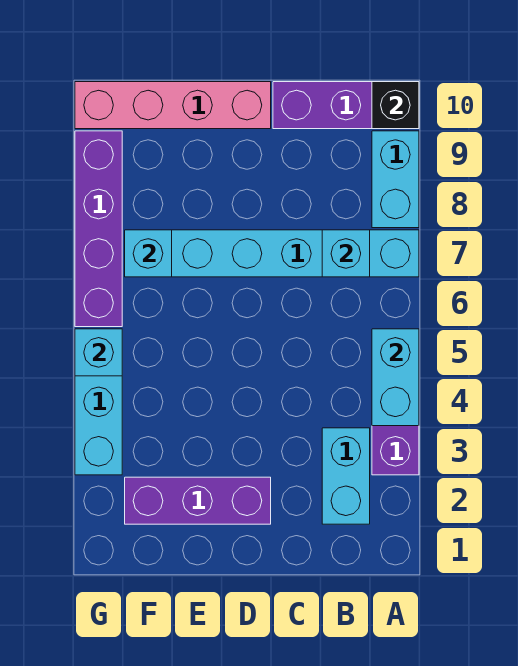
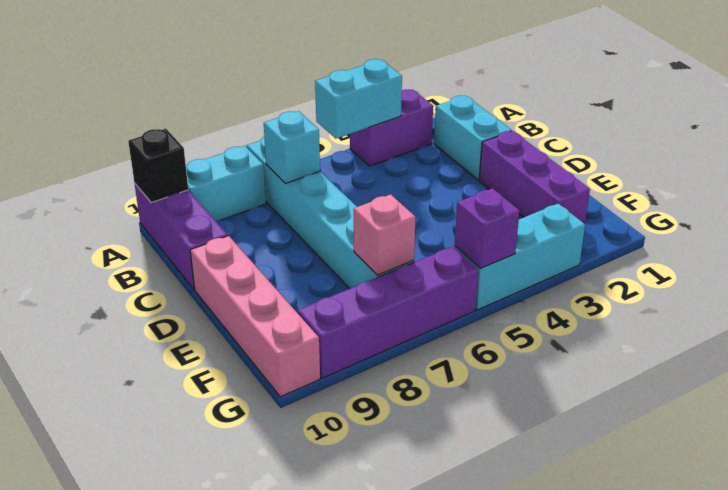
cyan 1x2 brick [322,428,370,524] -> cyan 1x2 brick turned to [434,96,511,180]
cyan 1x1 brick [125,230,172,277] -> pink 1x1 brick [354,194,416,275]
cyan 1x1 brick [75,329,122,376] -> purple 1x1 brick [455,188,519,268]

